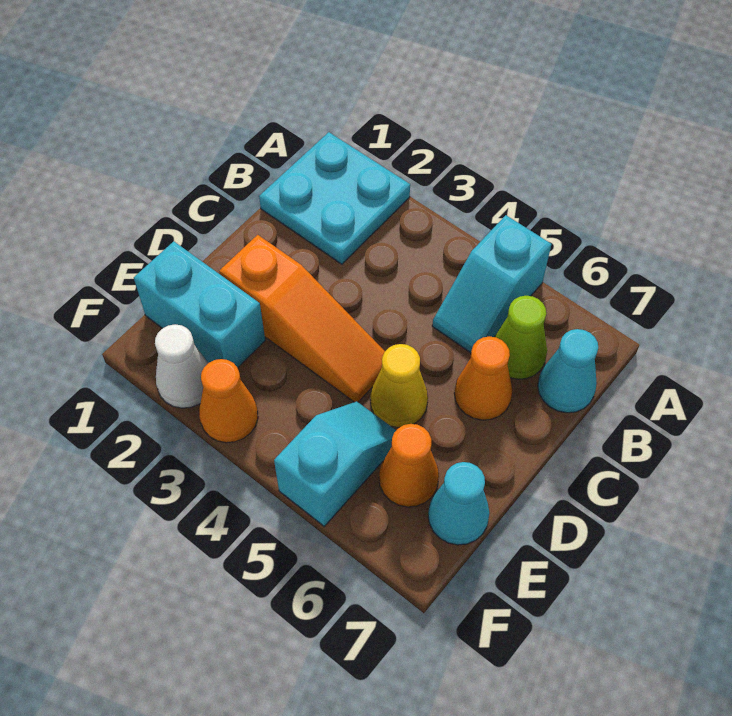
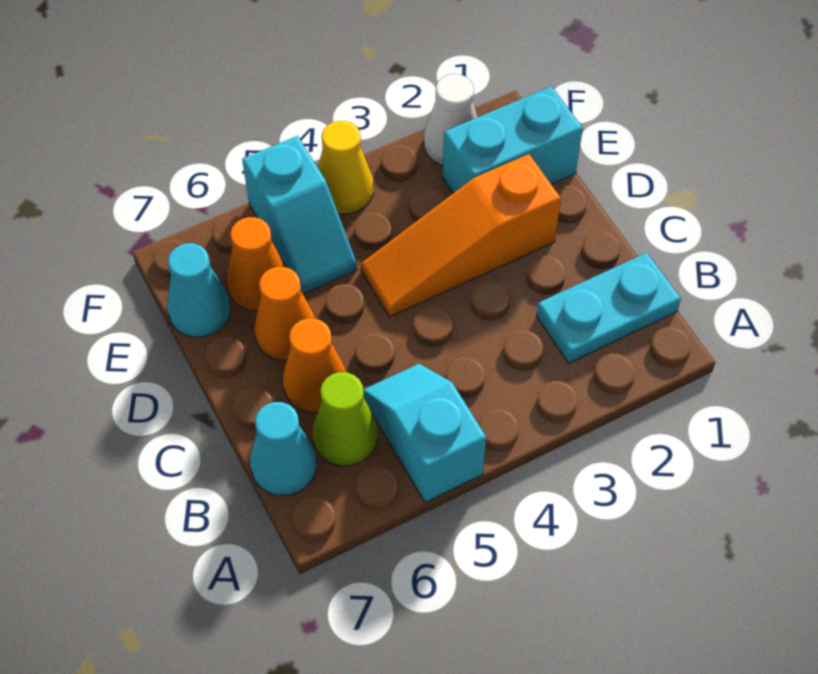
cyan 2x2 plate [259,132,410,264] -> cyan 1x2 plate [536,253,681,363]
yellow 1x1 cone [370,344,428,428] -> yellow 1x1 cone moved to [318,121,373,214]
orange 1x1 cone [199,359,258,443] -> orange 1x1 cone moved to [254,267,315,360]

